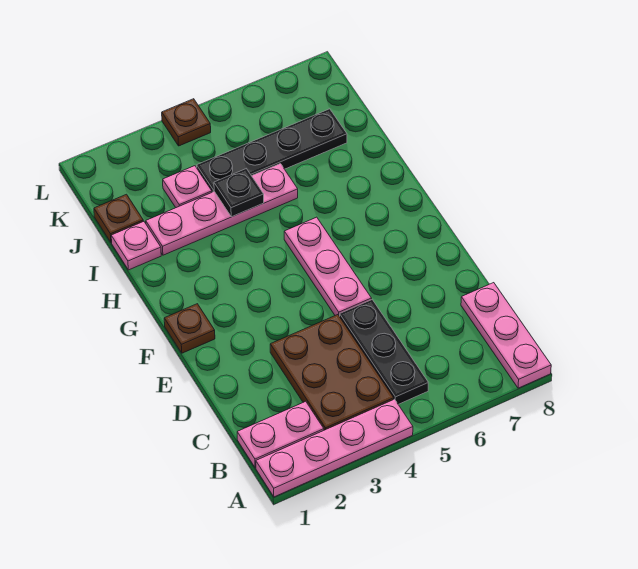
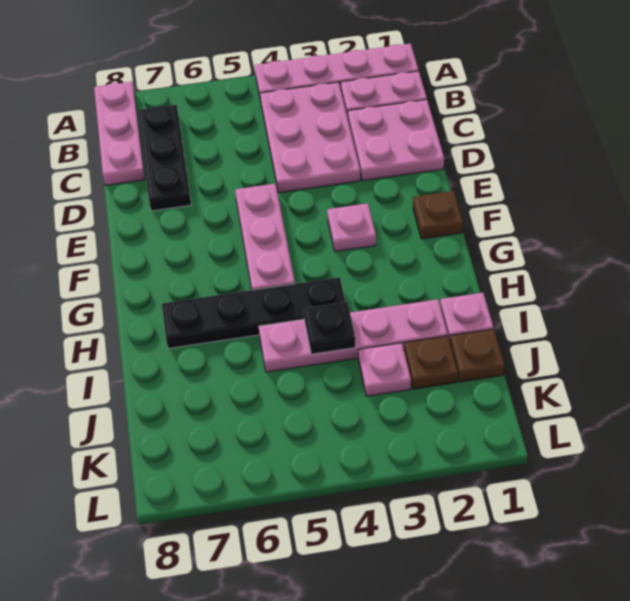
brown 2x3 plate [270,315,394,430] -> pink 2x3 plate [260,82,360,193]
black 1x3 plate [340,300,428,404] -> black 1x3 plate moved to [138,105,191,211]
none -> pink 2x2 plate [348,100,444,181]
none -> pink 1x1 plate [327,203,376,252]
black 1x4 plate [197,109,347,192] -> black 1x4 plate moved to [162,277,345,349]
brown 1x1 plate [162,99,211,146] -> brown 1x1 plate moved to [404,336,458,389]

